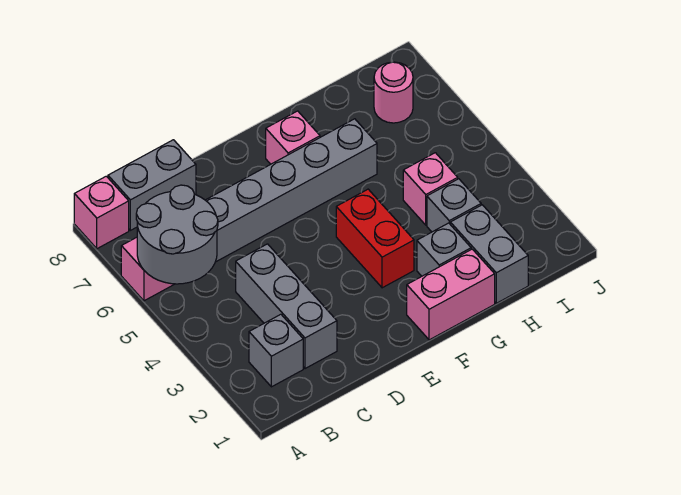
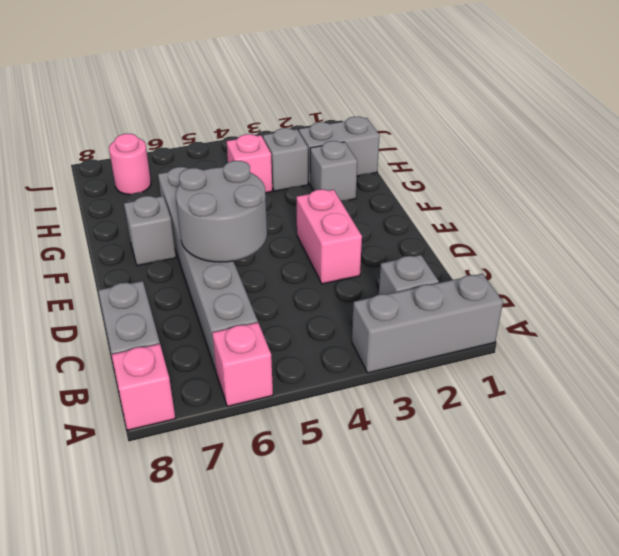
grey 2x2 round brick [136,185,218,284] -> grey 2x2 round brick moved to [176,161,267,262]
grey 1x3 brick [236,244,337,369] -> grey 1x3 brick moved to [352,274,503,373]
pink 1x2 brick [407,249,495,340] -> pink 1x2 brick moved to [296,189,362,284]
red 1x2 brick [336,189,414,288] -> none
pink 1x1 brick [266,111,320,164] -> grey 1x1 brick [124,196,176,266]

